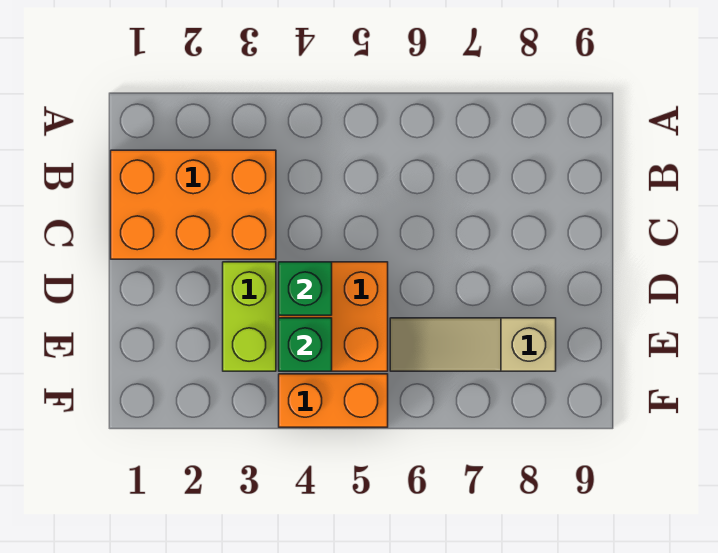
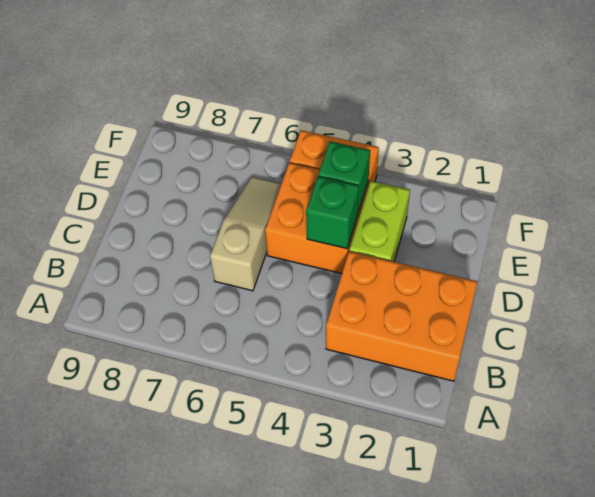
tan 1x3 slope [390,318,556,371] -> tan 1x3 slope turned to [210,177,281,291]

